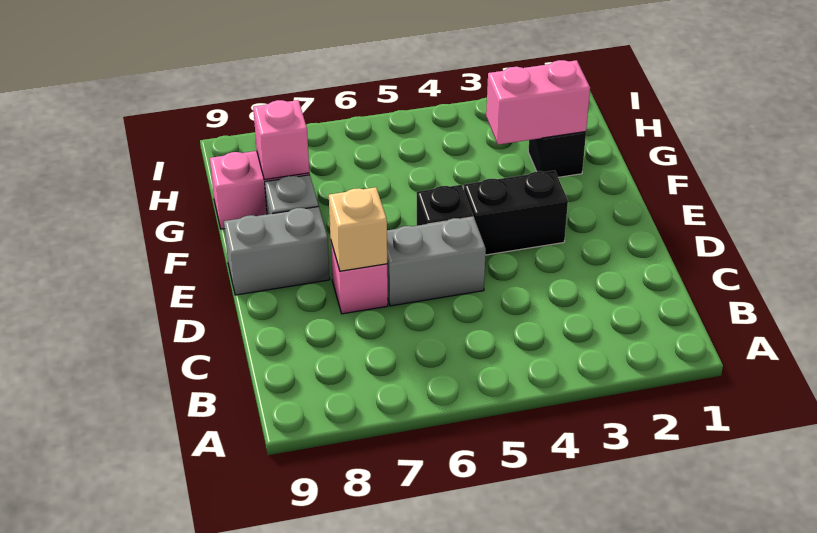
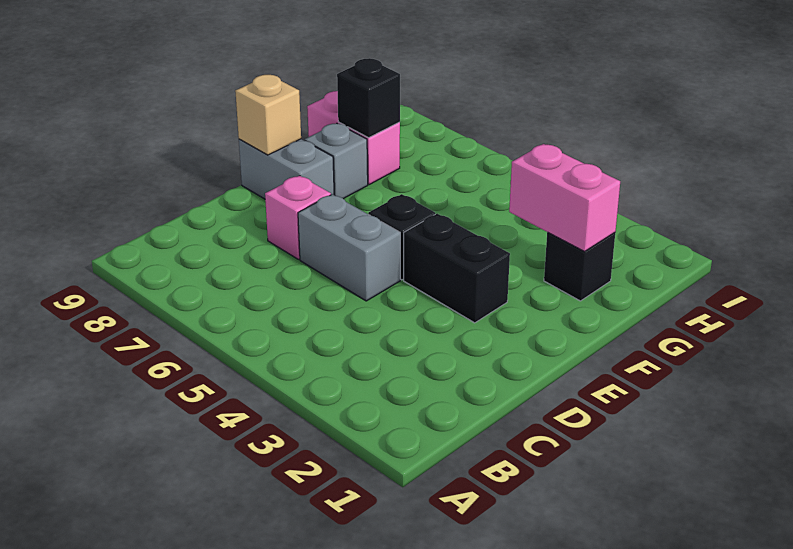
tan 1x1 brick [329,187,387,271] -> tan 1x1 brick moved to [235,75,301,155]
pink 1x1 brick [253,100,309,180] -> black 1x1 brick [337,58,400,138]

